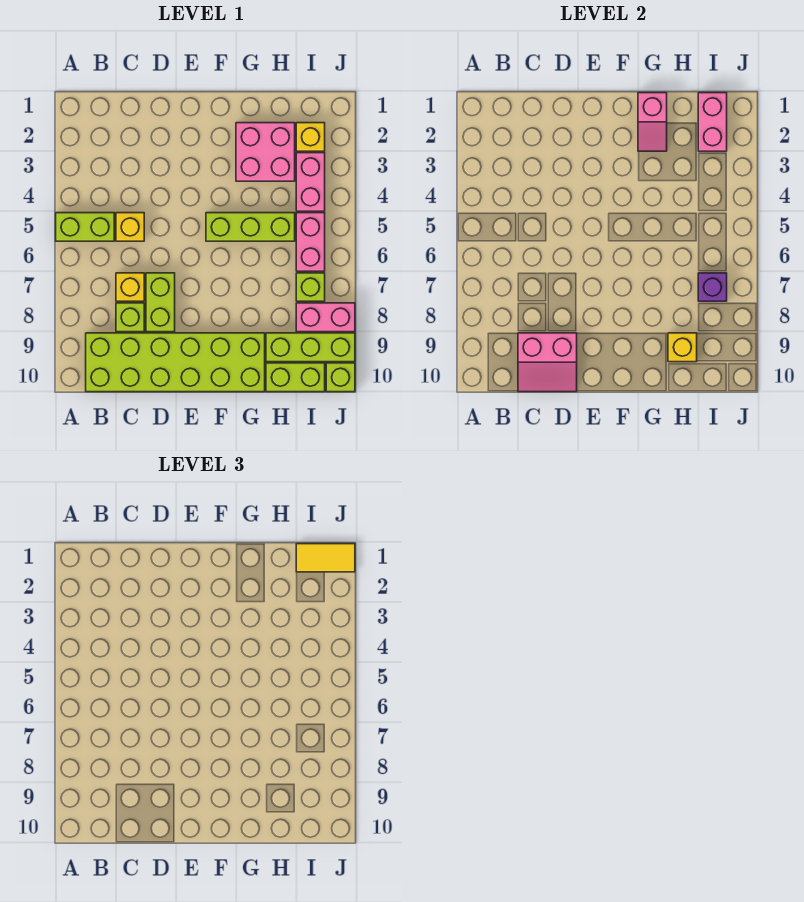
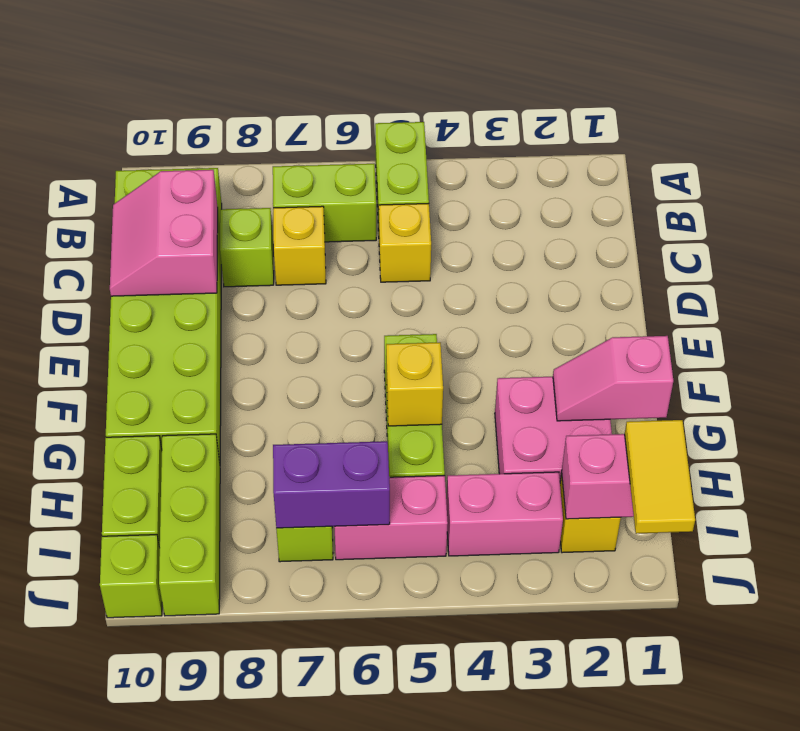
lime 1x2 brick [146,273,175,332] -> lime 1x2 brick moved to [273,164,376,242]
yellow 1x1 brick [668,333,697,362] -> yellow 1x1 brick moved to [386,343,443,426]
purple 1x1 brick [698,273,727,301] -> purple 1x2 brick [273,441,390,528]
pink 1x2 brick [296,303,355,332] -> none

